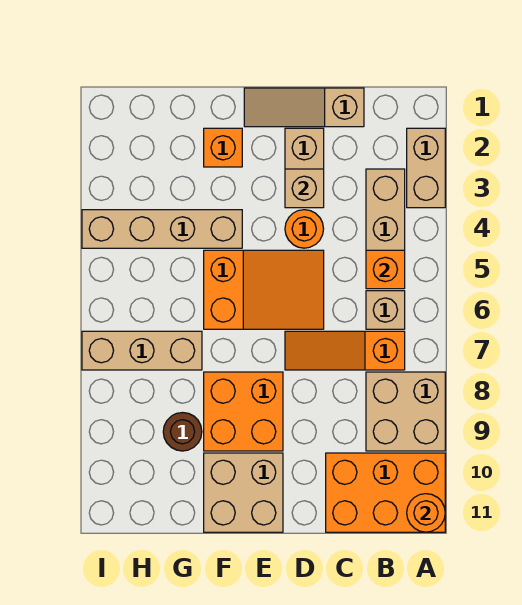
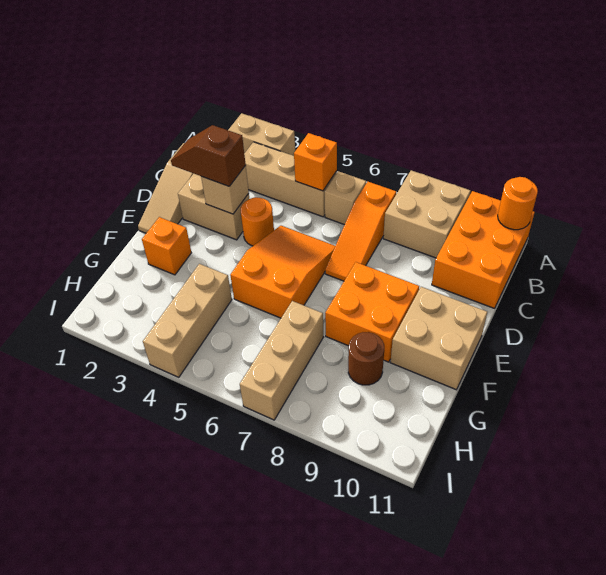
none -> brown 1x2 slope [171,125,246,186]
tan 1x4 brick [82,210,242,248] -> tan 1x3 brick [143,264,232,377]

